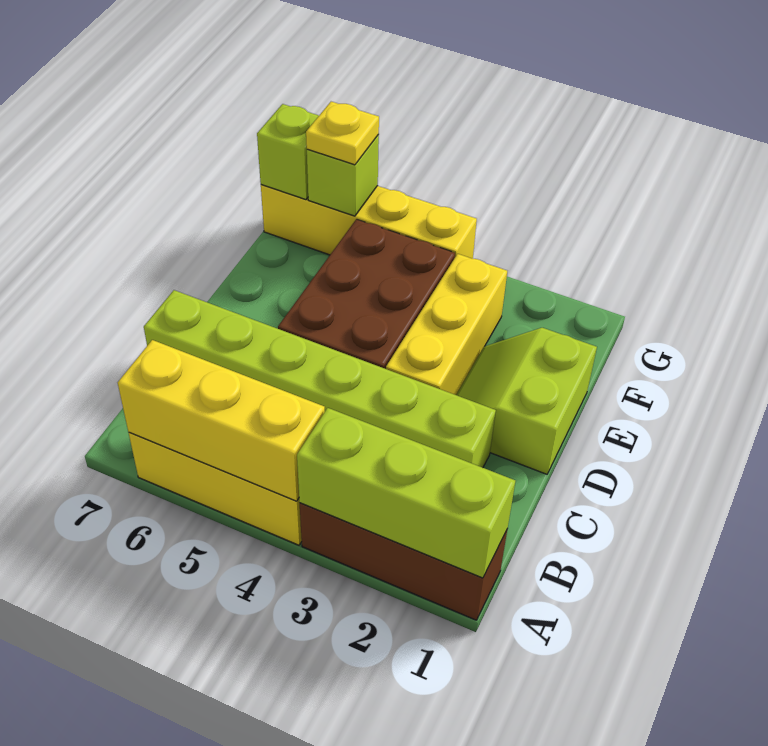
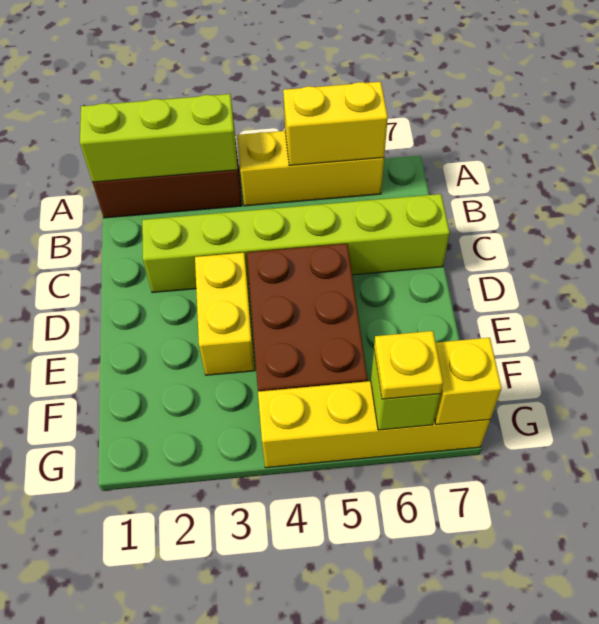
yellow 1x3 brick [118,340,325,501] -> yellow 1x2 brick [283,82,388,166]
lime 2x2 slope [456,328,597,474] -> none
yellow 1x3 brick [386,254,507,395] -> yellow 1x2 brick [195,253,255,375]
lime 1x1 brick [257,104,319,200] -> yellow 1x1 brick [435,338,502,425]

